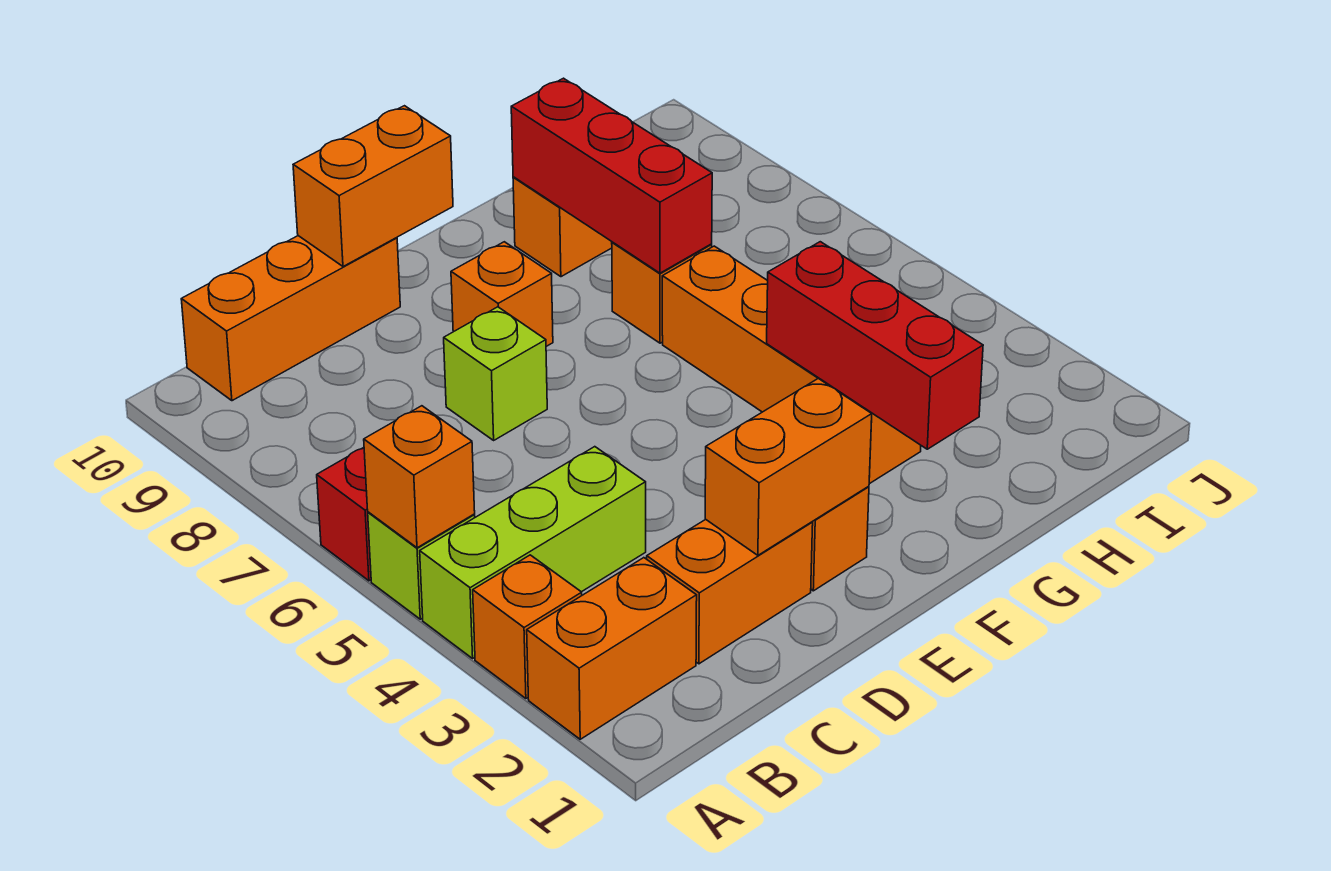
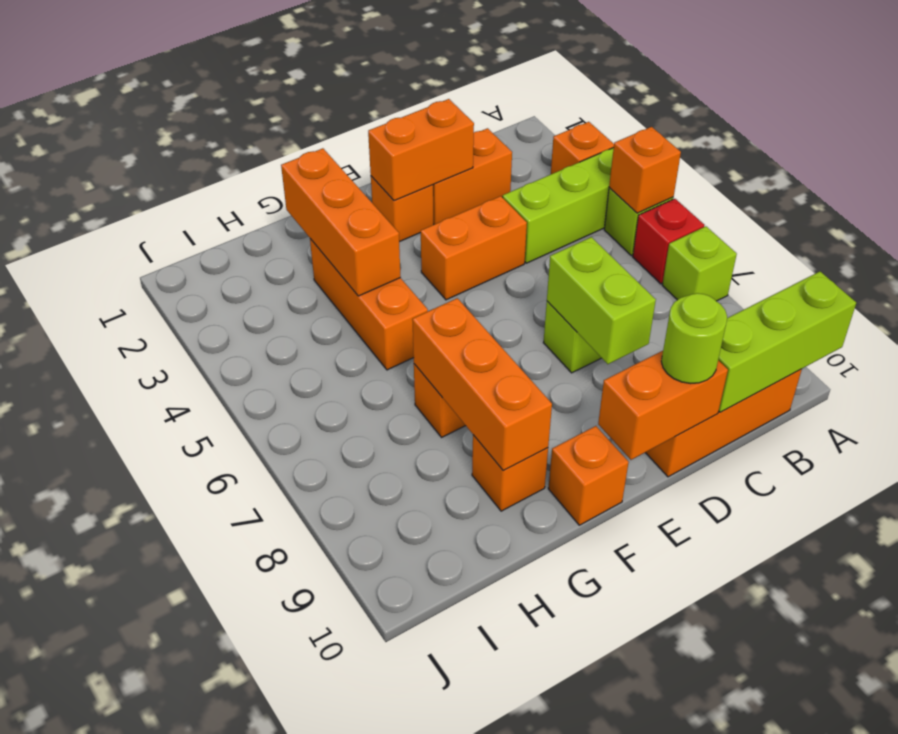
orange 1x2 brick [527,558,697,739] -> orange 1x2 brick moved to [421,196,527,300]
none -> lime 1x1 brick [662,226,737,301]
none -> lime 1x3 brick [718,272,856,412]
none -> lime 1x2 brick [547,237,656,364]
none -> lime 1x1 round brick [661,293,727,384]
orange 1x1 brick [451,242,553,346] -> orange 1x1 brick moved to [548,426,629,525]
red 1x3 brick [767,242,983,449] -> orange 1x3 brick [281,148,401,296]
orange 1x4 brick [662,246,921,484] -> orange 1x3 brick [310,239,428,370]
red 1x3 brick [511,78,712,273] -> orange 1x3 brick [412,298,552,471]

